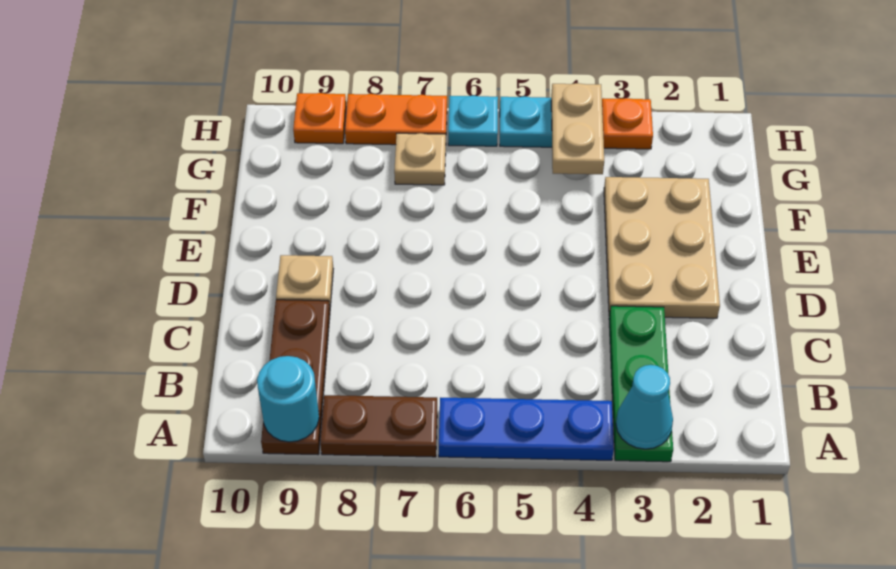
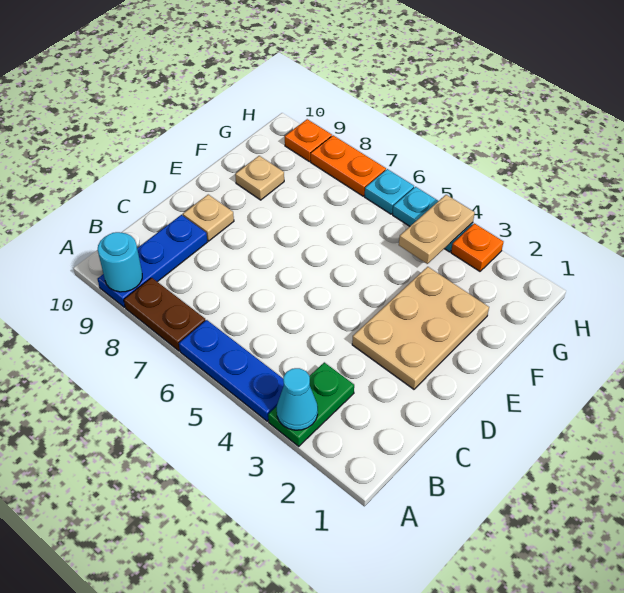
green 1x3 plate [609,306,673,462] -> green 1x2 plate [268,362,354,446]
brown 1x3 plate [261,300,330,455] -> blue 1x3 plate [98,215,207,307]
tan 1x1 plate [394,133,446,185] -> tan 1x1 plate moved to [235,156,284,200]

